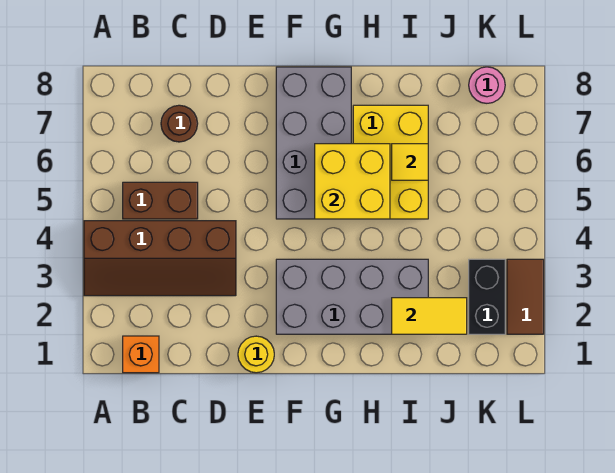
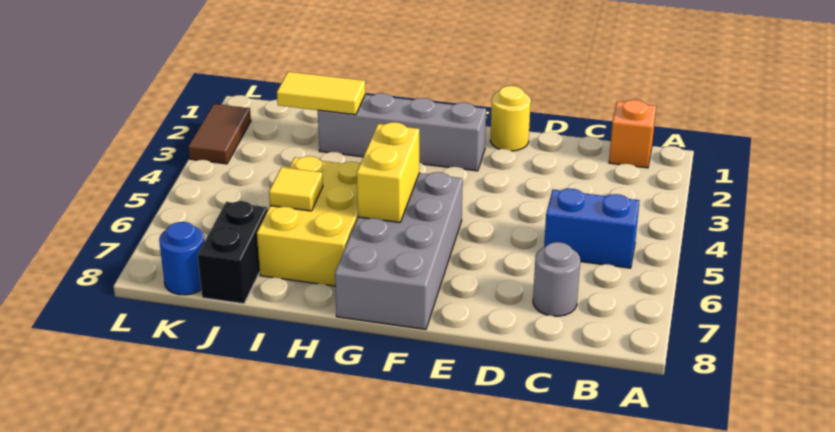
brown 2x4 slope [84,221,236,296] -> none
brown 1x2 brick [123,182,198,219] -> blue 1x2 brick [544,189,639,268]
brown 1x1 round brick [161,105,198,142] -> grey 1x1 round brick [533,242,580,316]
grey 2x4 brick [276,259,428,334] -> grey 1x4 brick [318,93,486,171]
yellow 2x2 brick [315,144,390,219] -> yellow 1x2 brick [357,122,419,222]
black 1x2 brick [469,259,505,334] -> black 1x2 brick moved to [198,201,268,304]
pink 1x1 round brick [469,67,505,103] -> blue 1x1 round brick [159,222,204,295]

